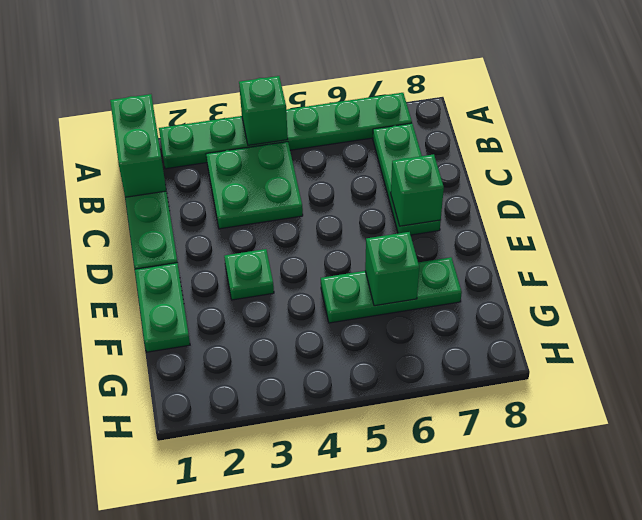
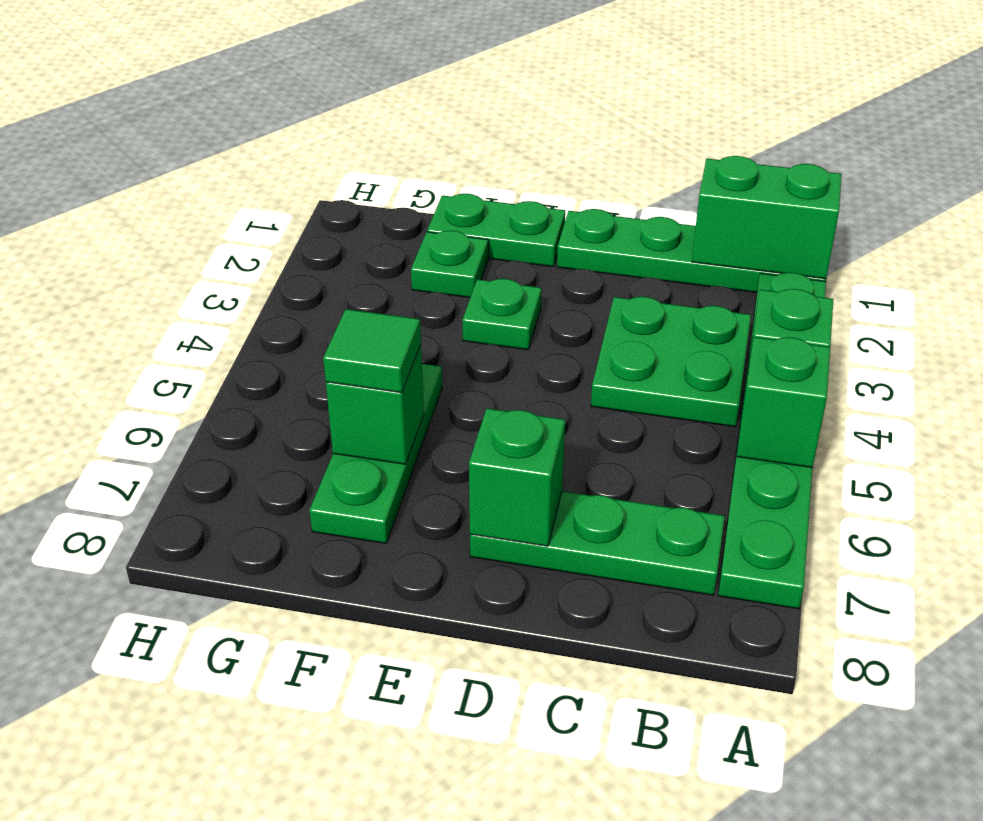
none -> green 1x1 brick [736,337,830,468]
none -> green 1x1 plate [411,230,488,297]
none -> green 1x1 tile [323,309,421,393]

